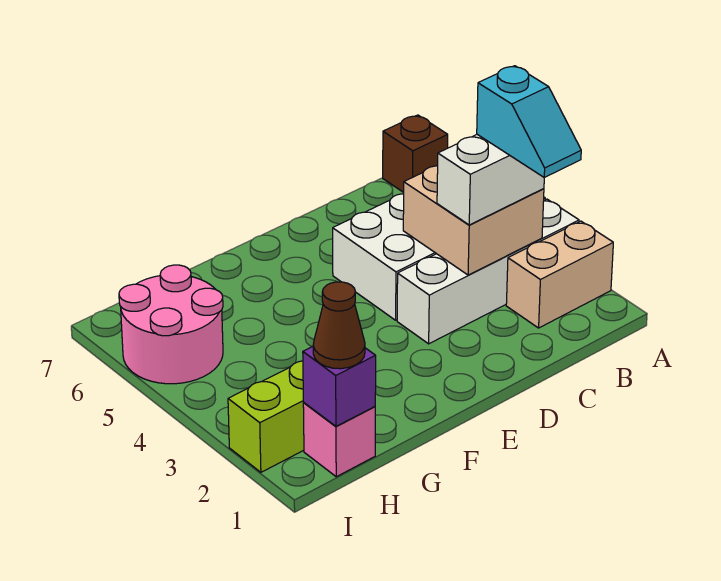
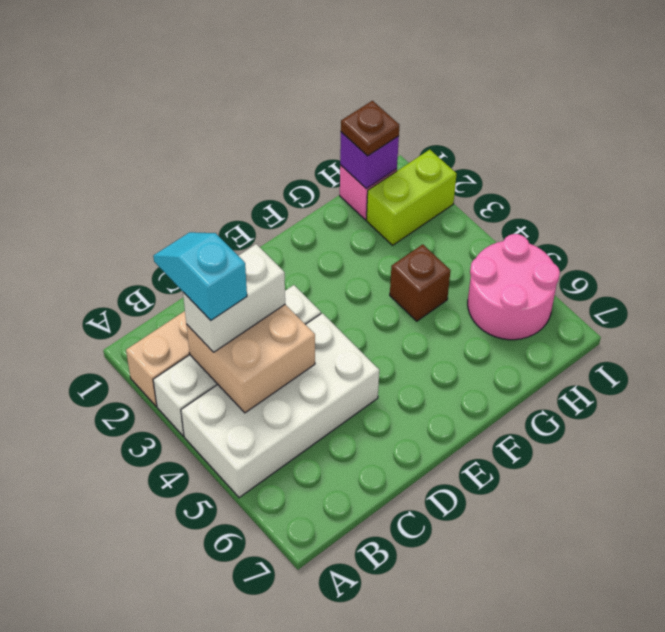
brown 1x1 brick [383,115,448,192] -> brown 1x1 brick moved to [390,244,451,321]
brown 1x1 cone [313,282,365,369] -> brown 1x1 plate [341,101,400,156]

